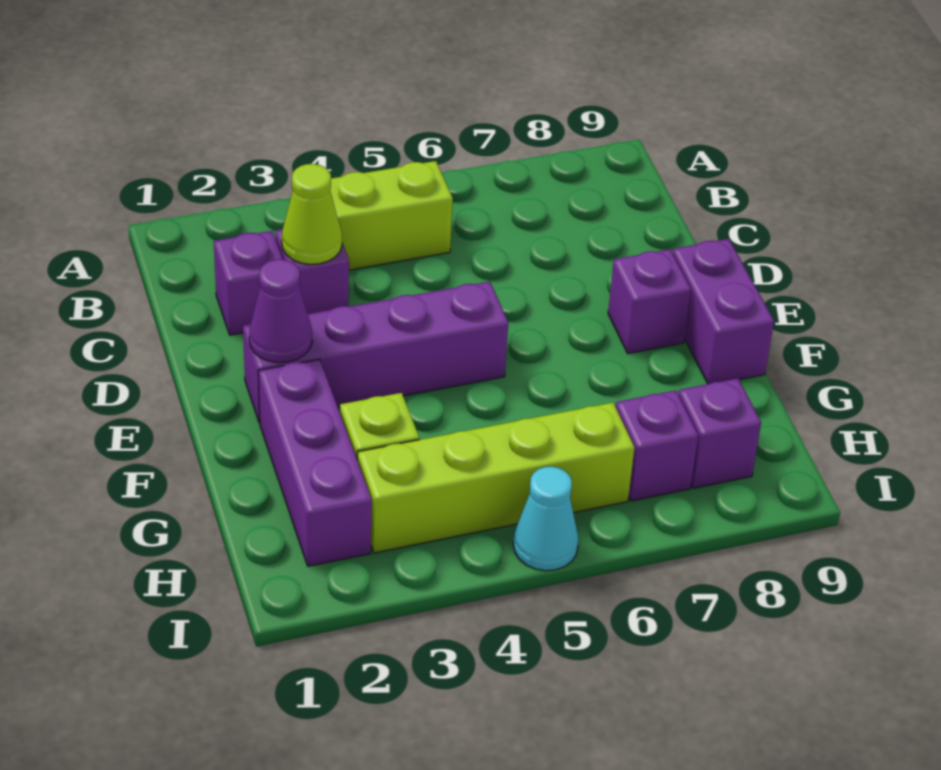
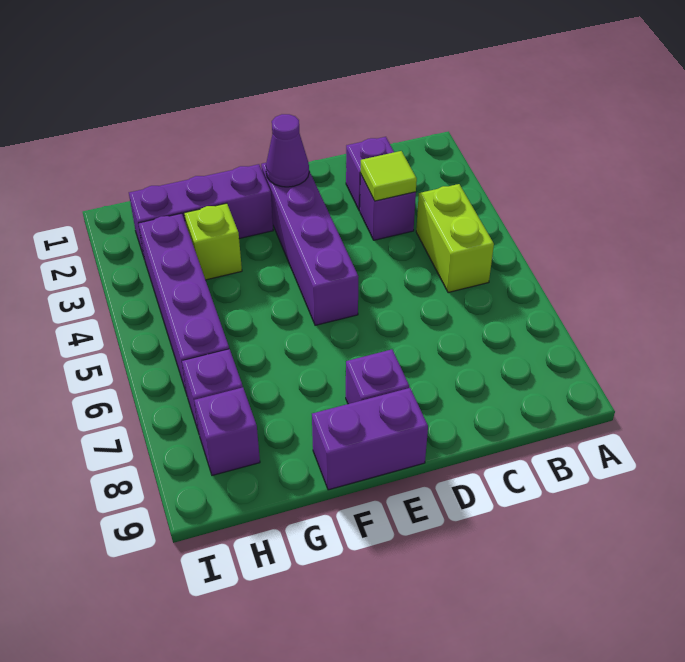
lime 1x1 cone [282,164,342,264] -> lime 1x1 tile [360,151,417,201]
lime 1x4 brick [357,403,635,553] -> purple 1x4 brick [138,213,229,394]
cyan 1x1 cone [513,467,579,571] -> none

